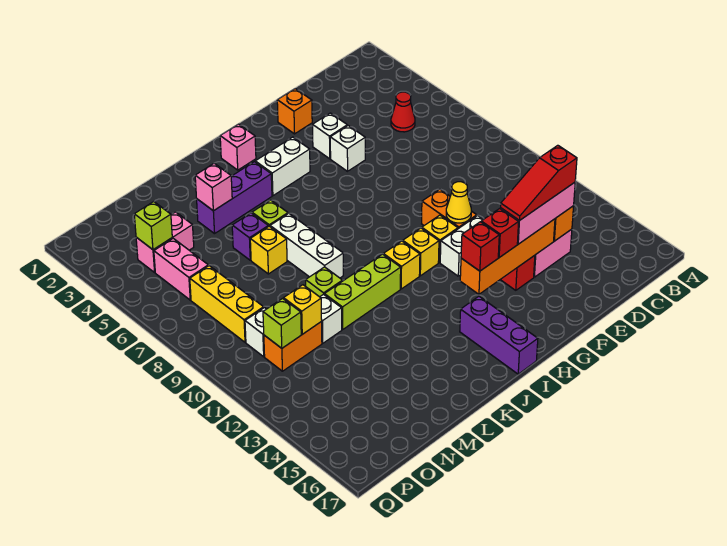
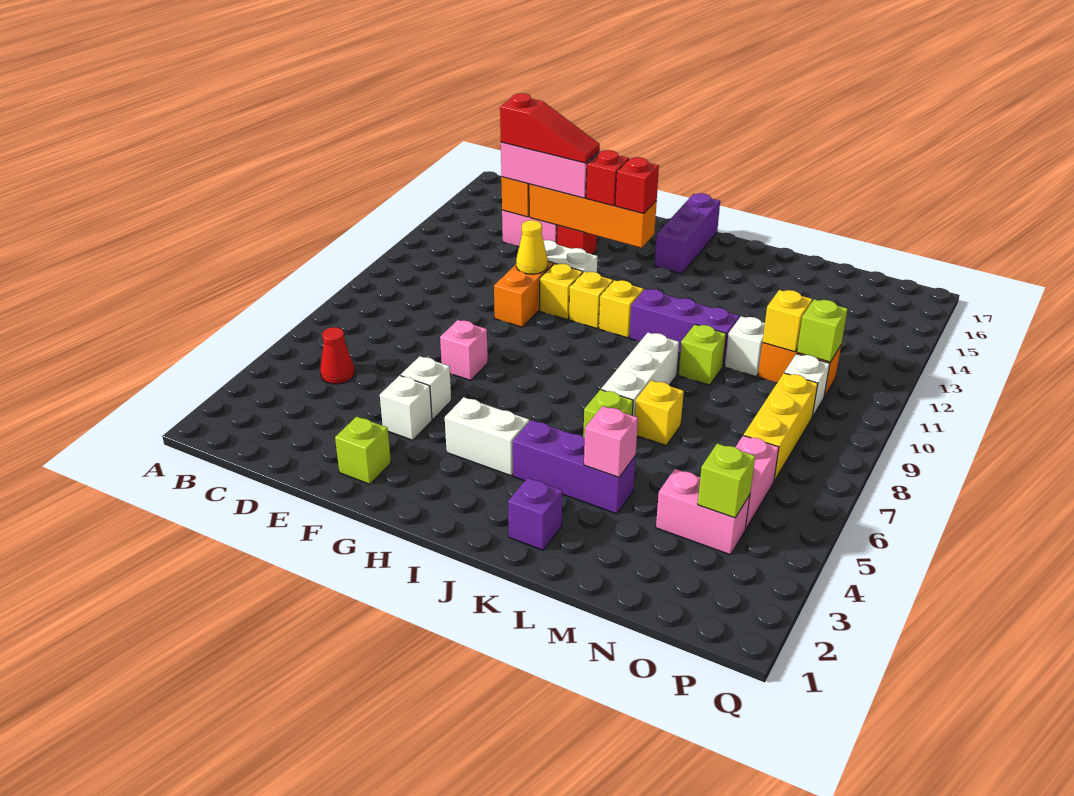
orange 1x1 brick [277,89,312,134] -> lime 1x1 brick [335,417,391,484]
pink 1x1 brick [220,124,256,170] -> pink 1x1 brick moved to [440,320,488,380]
lime 1x3 brick [324,254,401,329] -> purple 1x3 brick [629,289,739,366]
purple 1x1 brick [232,213,268,260] -> purple 1x1 brick moved to [508,478,562,550]

